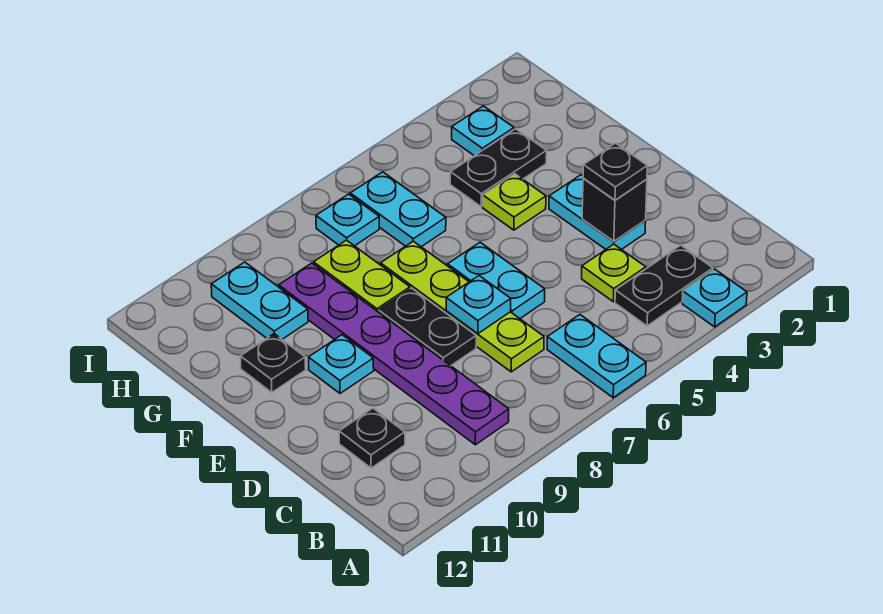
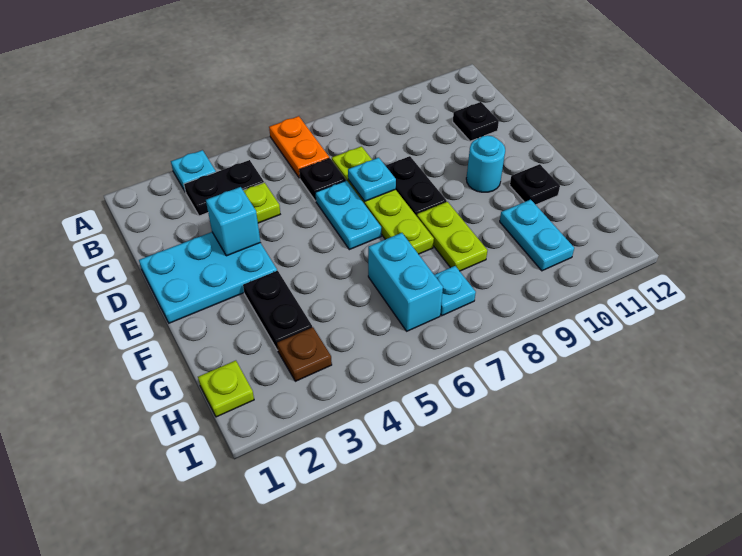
cyan 1x2 plate [547,315,646,398] -> orange 1x2 plate [269,116,329,178]
purple 1x6 plate [279,263,509,445] -> none
cyan 1x2 plate [549,175,646,250] -> cyan 2x3 plate [139,232,277,323]
black 1x1 brick [582,178,647,241] -> cyan 1x1 brick [206,187,260,256]
black 1x1 plate [583,143,647,200] -> black 1x1 plate moved to [299,158,346,201]
cyan 1x1 plate [309,335,374,393] -> cyan 1x1 round brick [466,135,505,192]
lime 1x1 plate [483,174,546,230] -> lime 1x1 plate moved to [198,361,254,417]
black 1x2 plate [450,129,547,207] -> black 1x2 plate turned to [243,271,312,350]
cyan 1x2 plate [350,172,446,247] -> cyan 1x2 brick [368,233,443,331]
cyan 1x1 plate [452,106,514,156] -> brown 1x1 plate [277,327,332,381]

